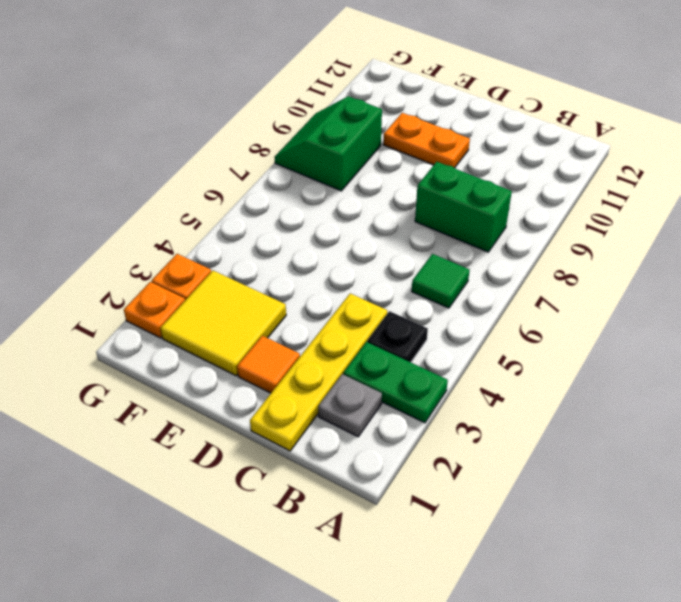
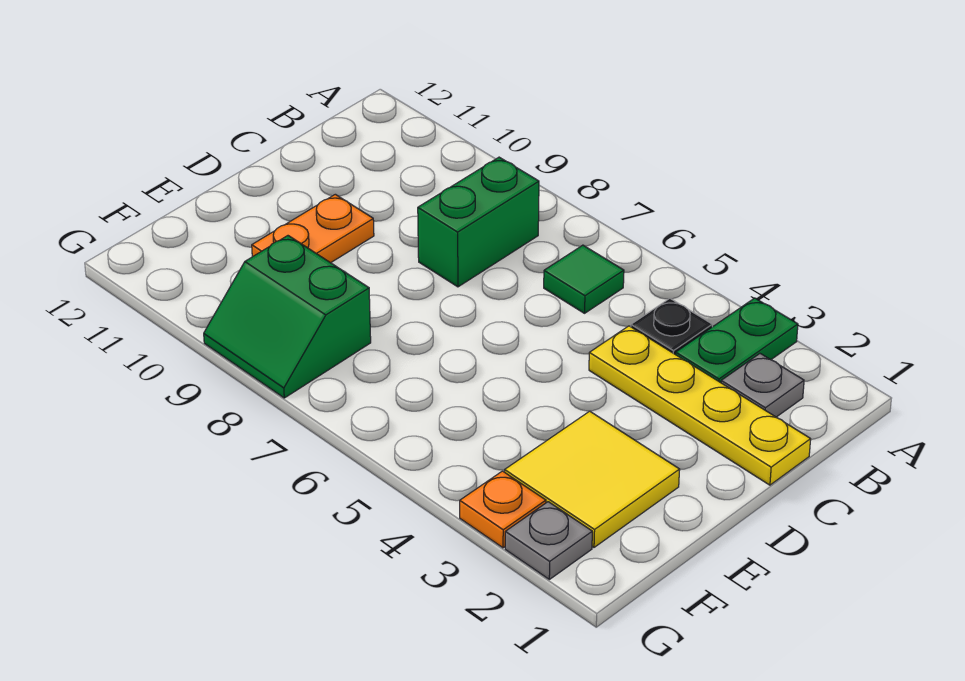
orange 1x1 tile [237,336,300,393] -> none
orange 1x1 plate [124,282,185,338] -> grey 1x1 plate [505,502,592,579]

